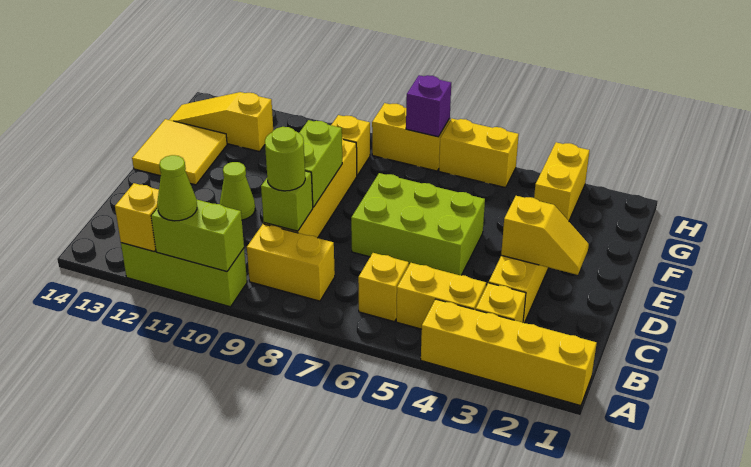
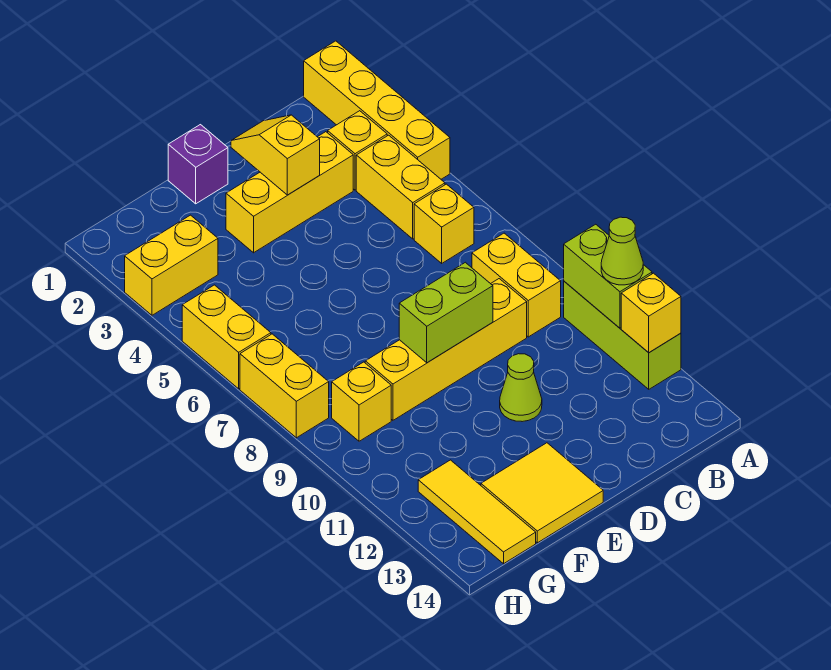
lime 1x1 brick [261,171,313,231] -> none
lime 1x1 round brick [265,127,305,191] -> none
lime 2x3 brick [351,173,485,275] -> none
yellow 1x3 slope [169,92,273,152] -> yellow 1x3 tile [418,460,536,564]
purple 1x1 brick [406,75,451,137] -> purple 1x1 brick moved to [168,125,228,204]

